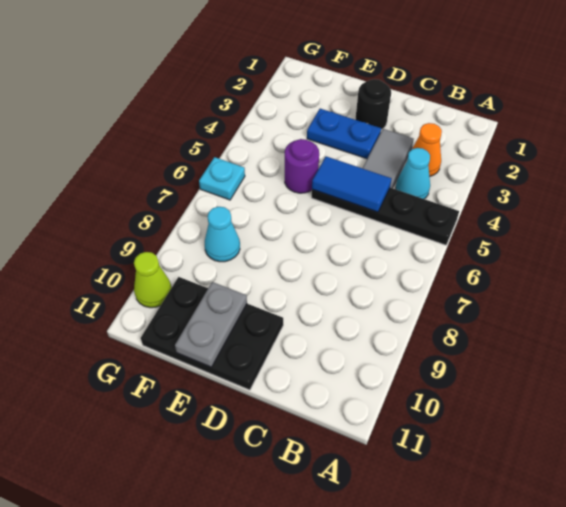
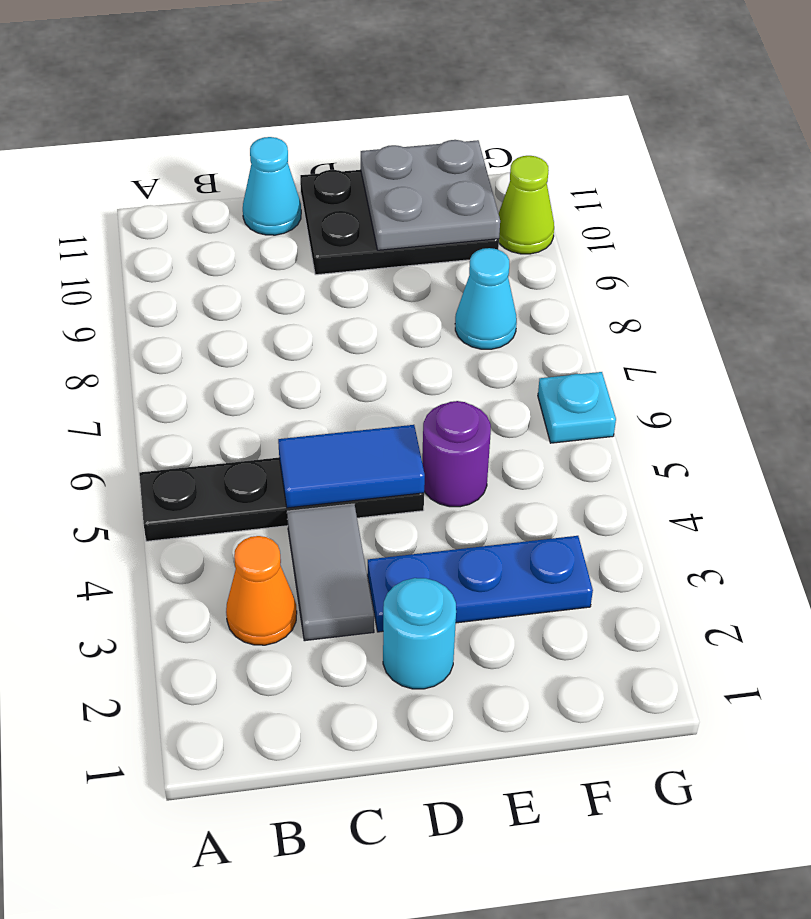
cyan 1x1 cone [396,148,430,199] -> cyan 1x1 cone moved to [243,137,301,235]
black 1x1 round brick [355,79,391,130] -> cyan 1x1 round brick [383,578,456,689]
blue 1x2 plate [307,109,381,159] -> blue 1x3 plate [368,536,593,632]
grey 1x2 plate [175,282,247,367] -> grey 2x2 plate [361,140,500,250]

